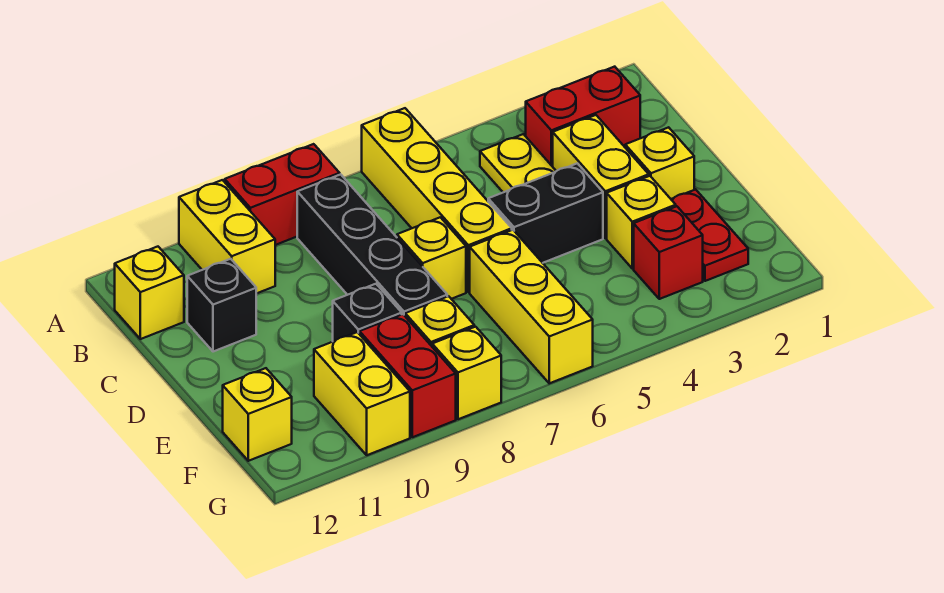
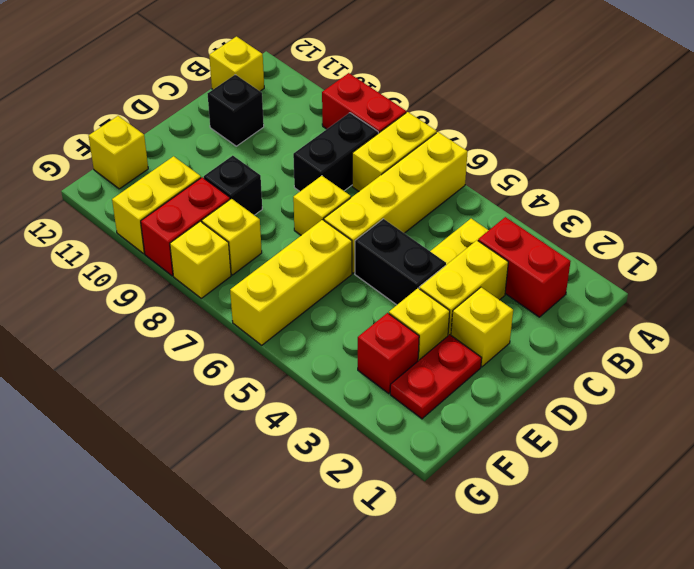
yellow 1x2 brick [179,180,275,294] -> yellow 1x2 brick moved to [352,112,437,191]
black 1x4 brick [297,174,447,316] -> black 1x2 brick [293,113,378,191]

